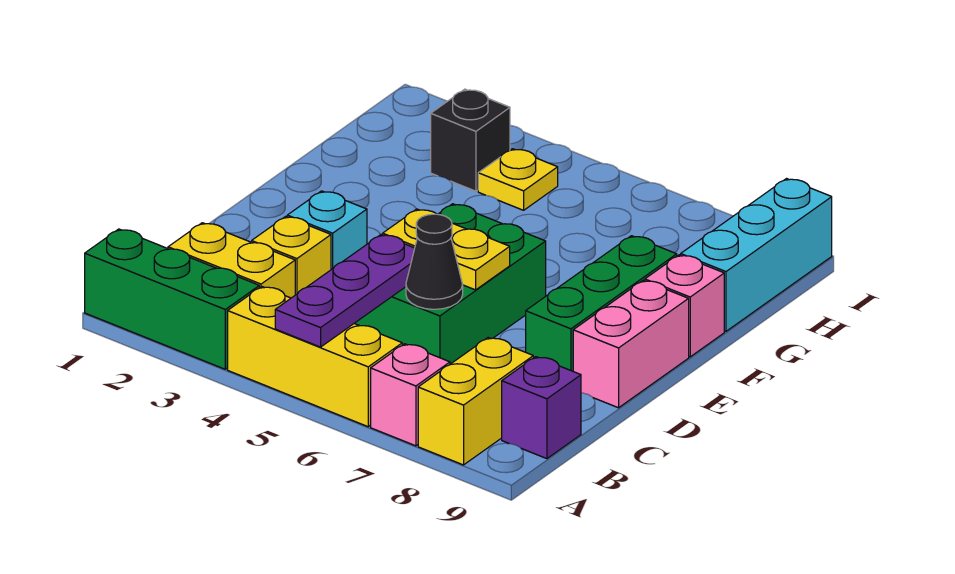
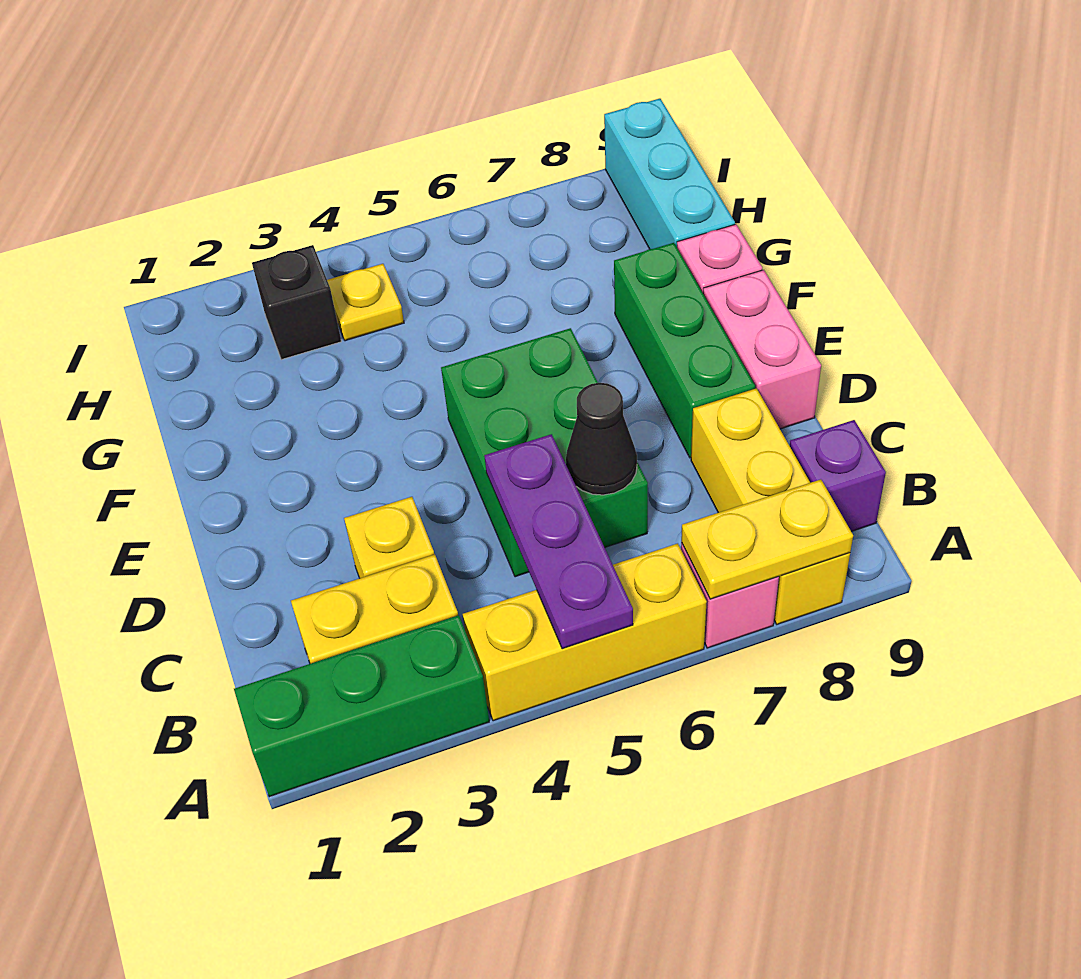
yellow 1x2 brick [418,338,533,465] -> yellow 1x3 brick [691,388,850,624]
cyan 1x1 brick [287,191,367,270] -> none
yellow 1x2 plate [383,209,510,290] -> yellow 1x2 plate moved to [681,479,853,599]

